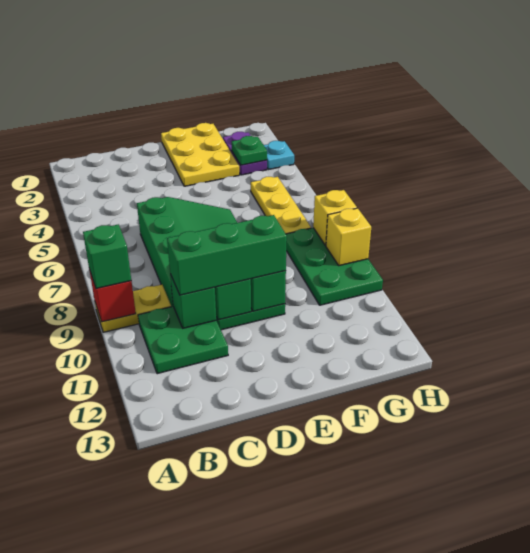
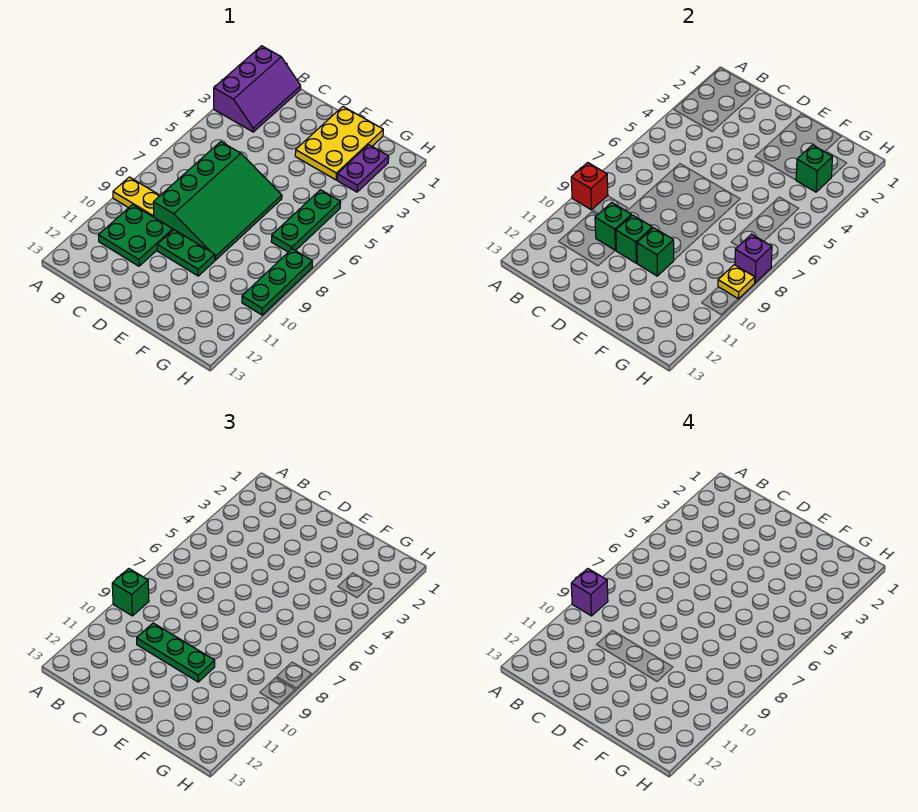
none -> purple 2x3 slope [214,46,301,132]
none -> purple 1x1 brick [571,569,608,616]
green 1x3 brick [167,215,287,295] -> green 1x3 plate [137,623,215,682]
green 1x1 plate [232,136,267,165] -> green 1x1 brick [796,145,833,192]
yellow 1x3 plate [251,177,311,234] -> green 1x3 plate [271,190,341,252]
green 2x3 plate [286,228,383,305] -> green 1x3 plate [242,249,312,315]
cyan 1x1 plate [264,141,294,170] -> none
yellow 1x1 brick [313,190,357,246] -> purple 1x1 brick [735,234,772,283]
yellow 1x1 brick [326,208,371,266] -> yellow 1x1 plate [718,265,755,299]

